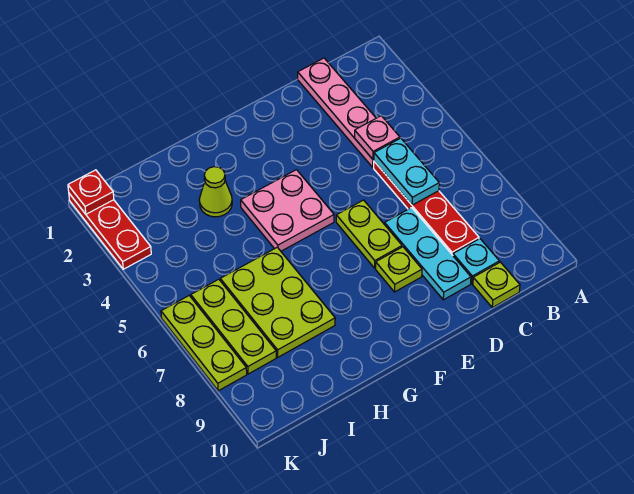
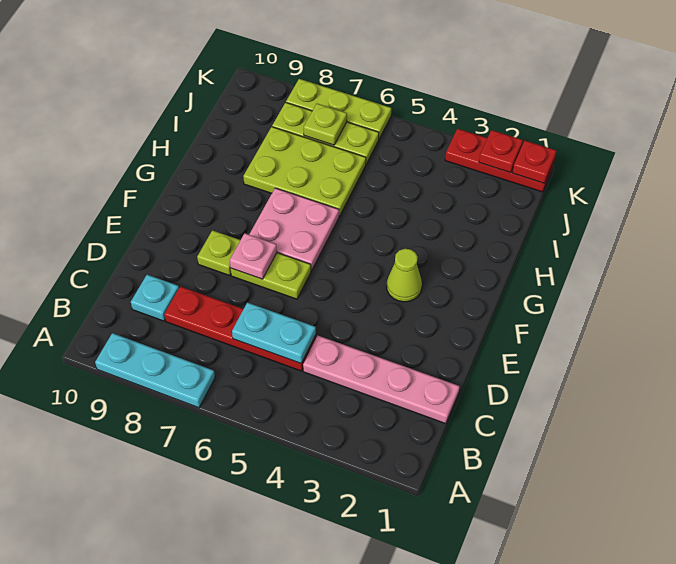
pink 1x1 plate [355,116,400,159] -> pink 1x1 plate moved to [230,233,277,279]
lime 1x1 plate [473,262,520,308] -> lime 1x1 plate moved to [304,104,347,145]
cyan 1x3 plate [385,208,471,300] -> cyan 1x3 plate moved to [95,333,215,408]
pink 2x2 plate [241,170,334,251] -> pink 2x2 plate moved to [249,188,339,271]
lime 1x1 cone [199,167,232,217] -> lime 1x1 cone moved to [387,249,422,302]
none -> red 1x1 plate [479,130,523,173]

